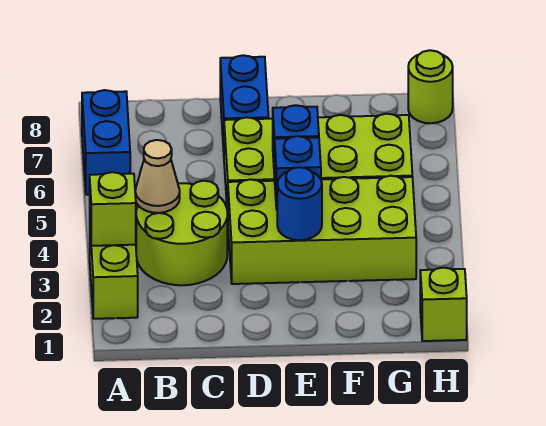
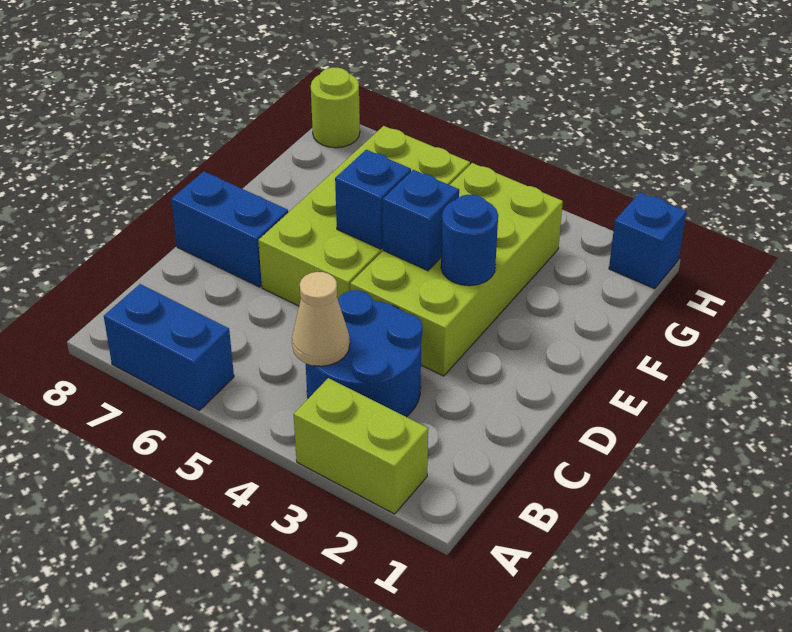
lime 1x1 brick [90,172,136,246] -> none
lime 2x2 round brick [136,181,227,285] -> blue 2x2 round brick [306,290,422,417]
lime 1x1 brick [420,268,467,341] -> blue 1x1 brick [609,192,686,289]

